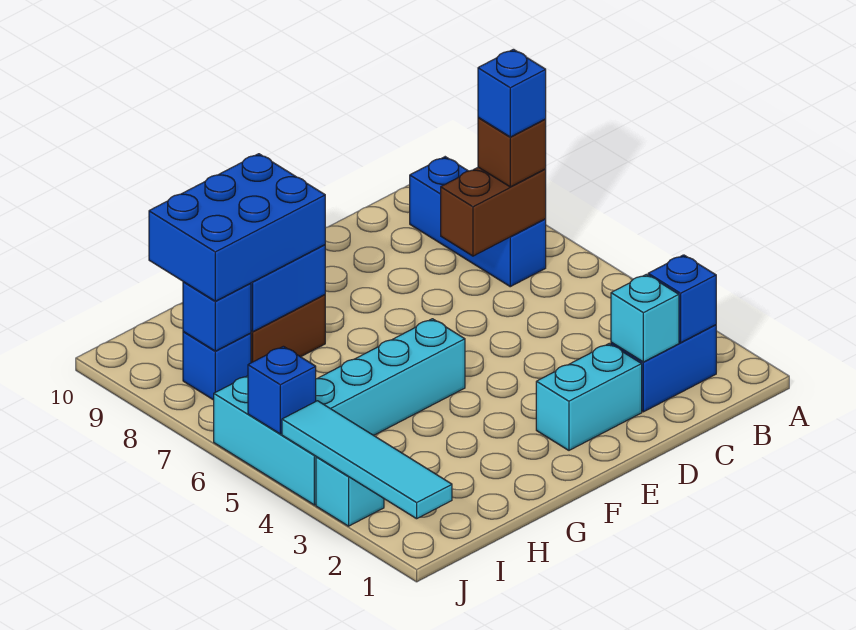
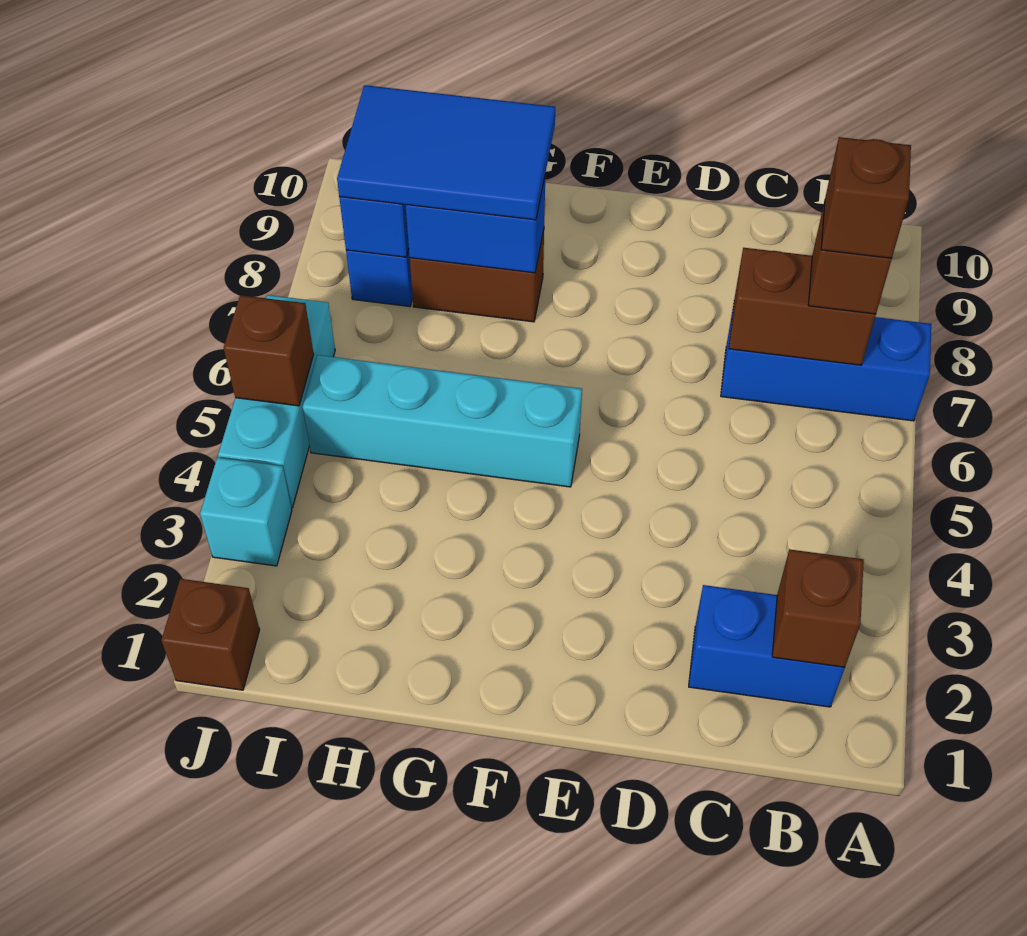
blue 1x1 brick [648,255,716,342] -> brown 1x1 brick [772,549,864,667]
blue 1x3 brick [410,157,546,287] -> blue 1x3 brick turned to [721,304,931,421]
blue 1x1 brick [478,49,546,137] -> brown 1x1 brick [821,137,911,258]
cyan 1x1 brick [611,274,679,362] -> none
cyan 1x2 brick [536,344,642,450] -> none
blue 2x3 brick [149,154,325,301] -> blue 2x3 tile [337,85,555,220]
none -> brown 1x1 brick [161,579,260,690]
cyan 1x4 tile [282,401,452,519] -> none
blue 1x1 brick [248,346,316,434] -> brown 1x1 brick [224,295,314,406]

